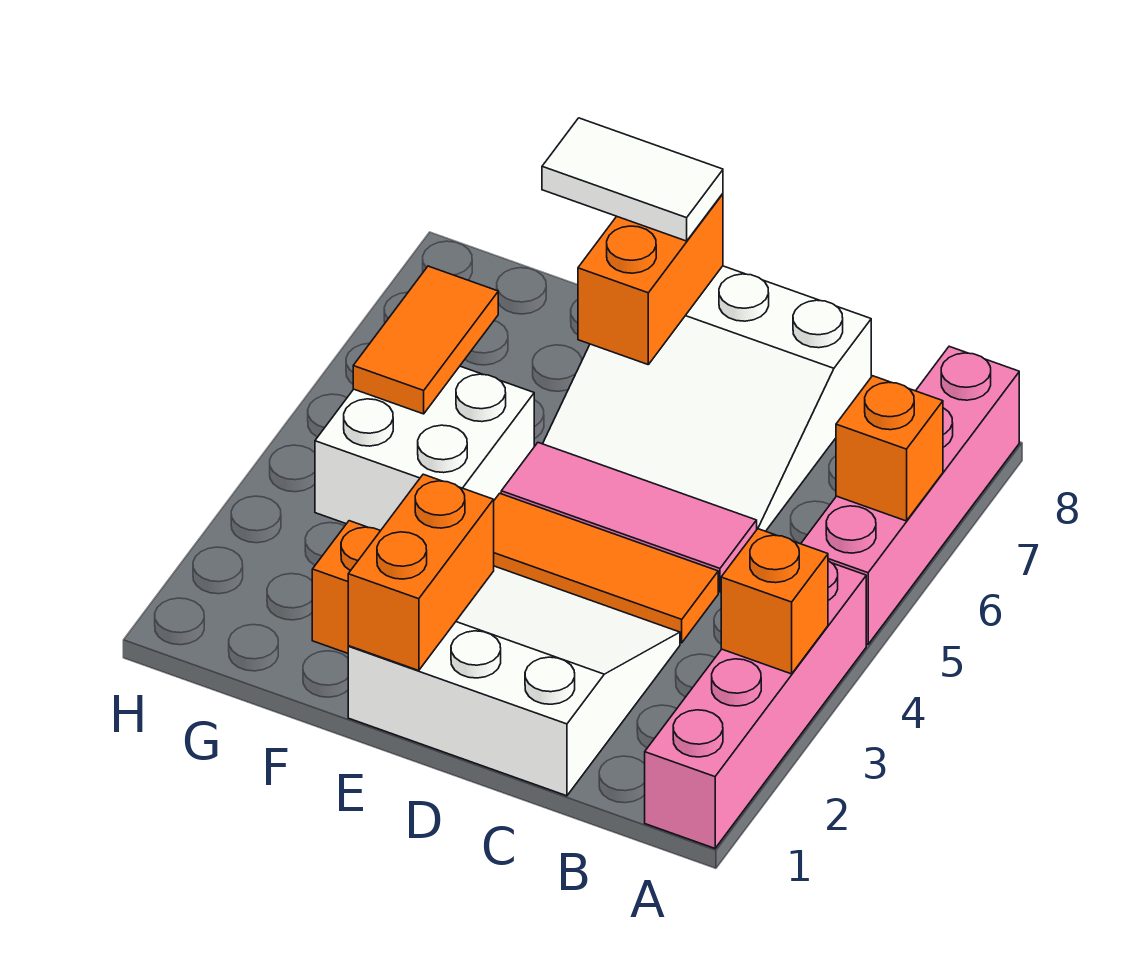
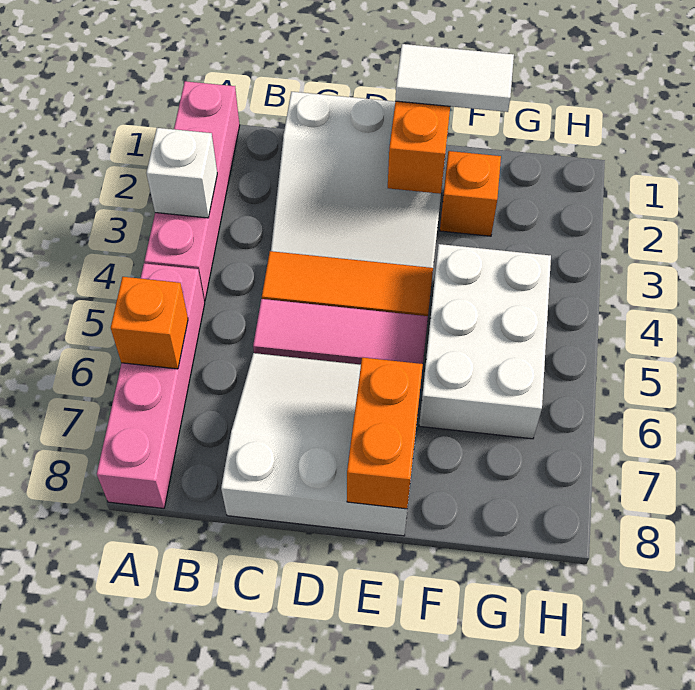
orange 1x1 brick [721,529,828,674] -> white 1x1 brick [146,128,217,218]
white 1x2 tile [542,118,723,241] -> white 1x2 tile moved to [395,44,514,112]
white 2x2 brick [315,366,534,531] -> white 2x3 brick [419,244,551,439]
orange 1x2 tile [353,266,498,414] -> none

